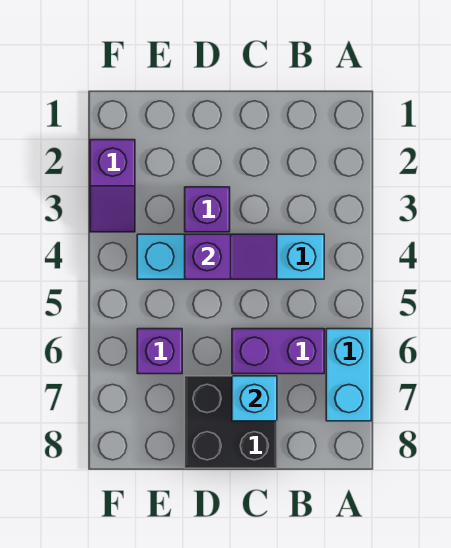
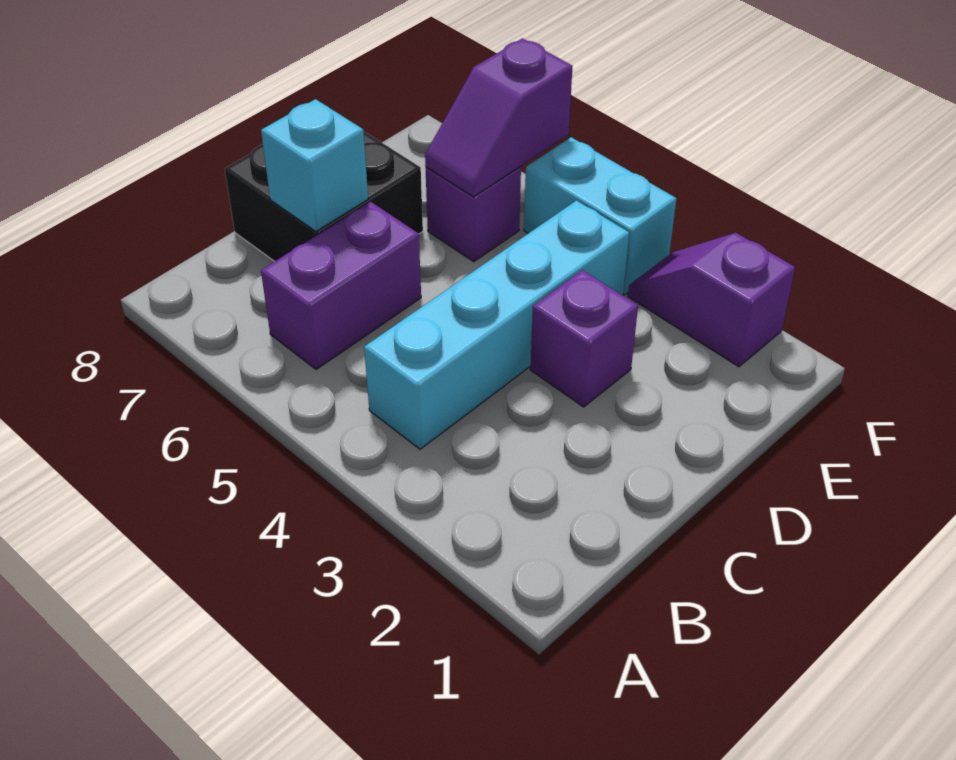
cyan 1x2 brick [326,329,371,421] -> cyan 1x2 brick moved to [524,137,676,295]
purple 1x2 slope [185,234,277,279] -> purple 1x2 slope moved to [425,38,573,197]

